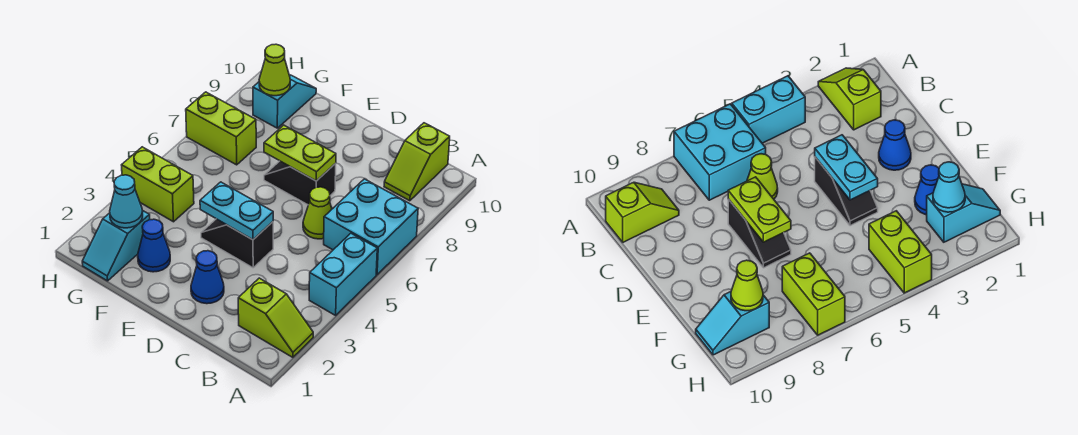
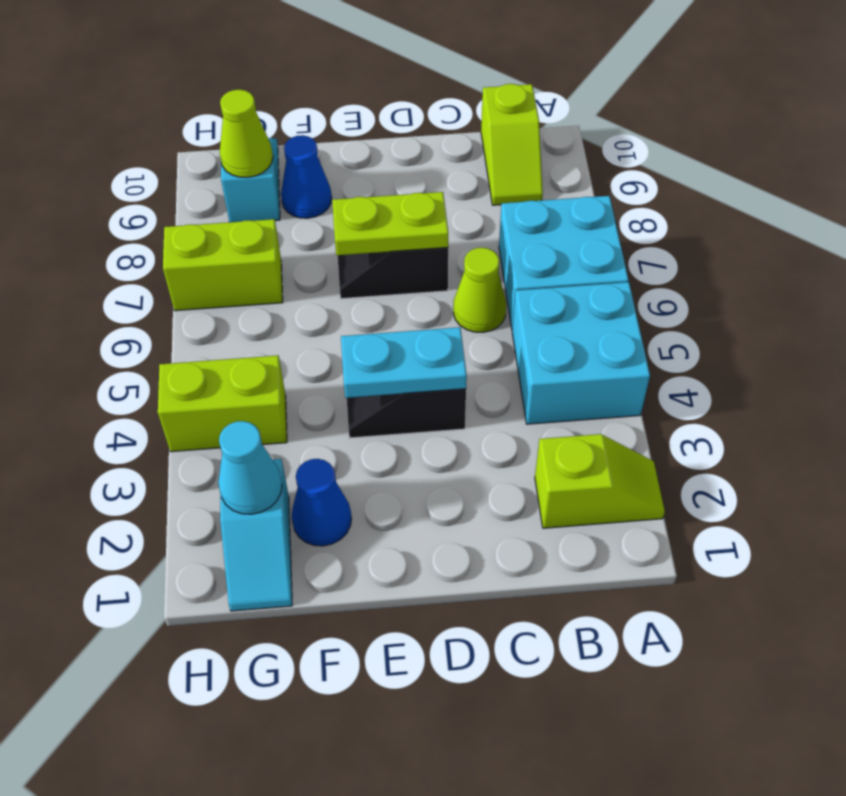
cyan 1x2 brick [309,233,377,315] -> cyan 2x2 brick [512,282,650,424]
blue 1x1 cone [191,251,224,304] -> blue 1x1 cone moved to [281,135,332,218]

